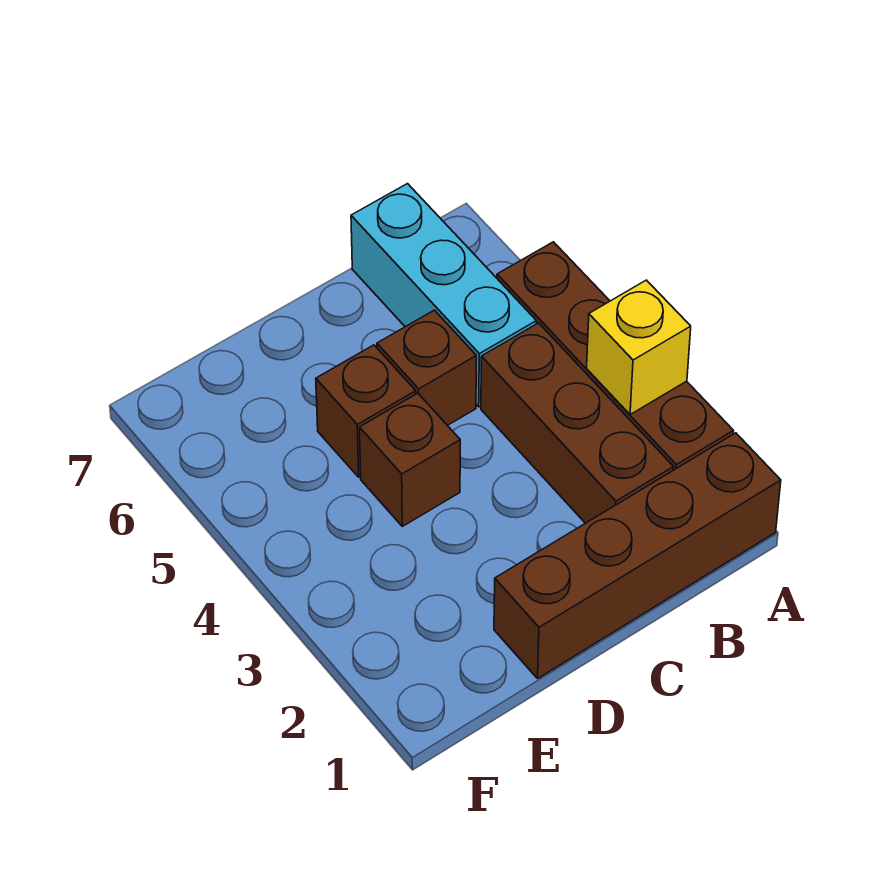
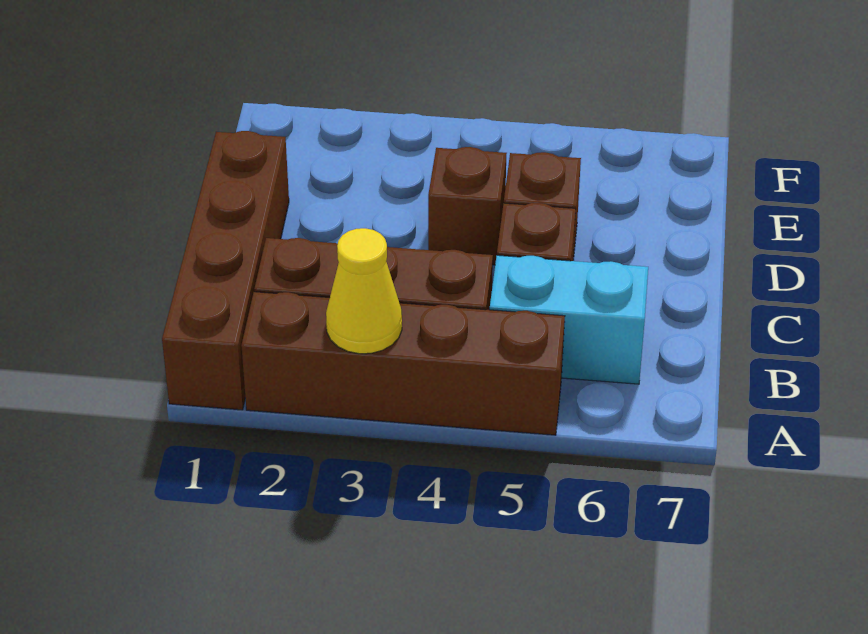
yellow 1x1 brick [587,280,691,415] -> yellow 1x1 cone [326,228,402,354]
cyan 1x3 brick [351,184,536,407] -> cyan 1x2 brick [490,255,648,384]

